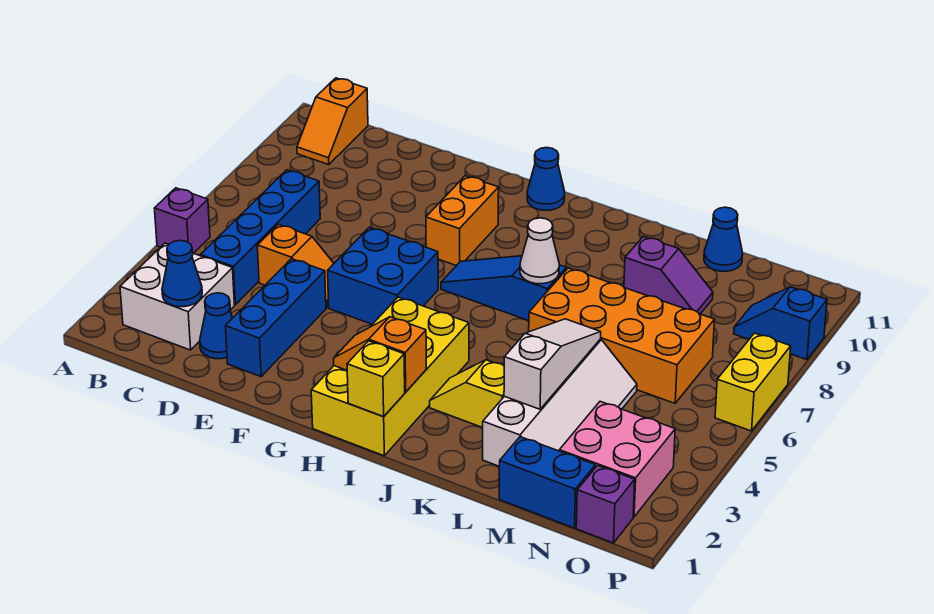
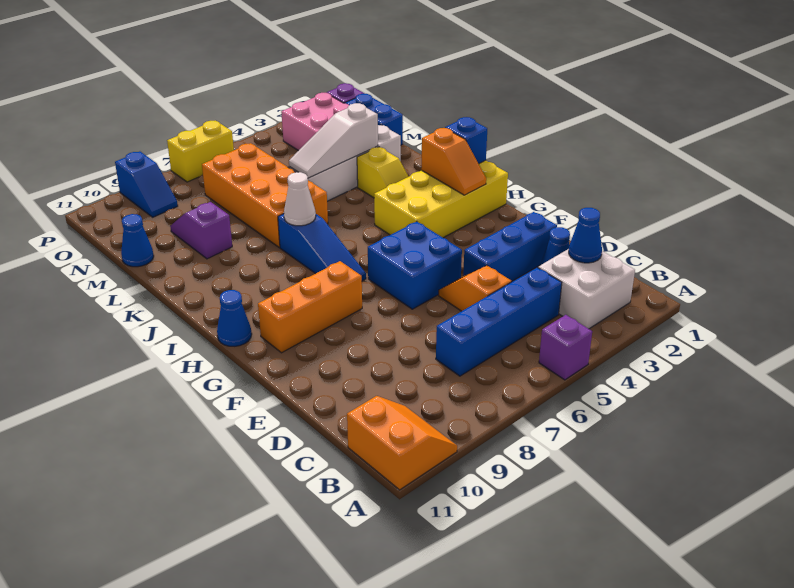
orange 1x2 slope [297,78,368,165] -> orange 2x2 slope [347,396,457,490]
orange 1x2 brick [426,176,499,266] -> orange 1x3 brick [258,261,362,353]
yellow 1x1 brick [347,341,405,416] -> blue 1x1 brick [445,117,487,164]

